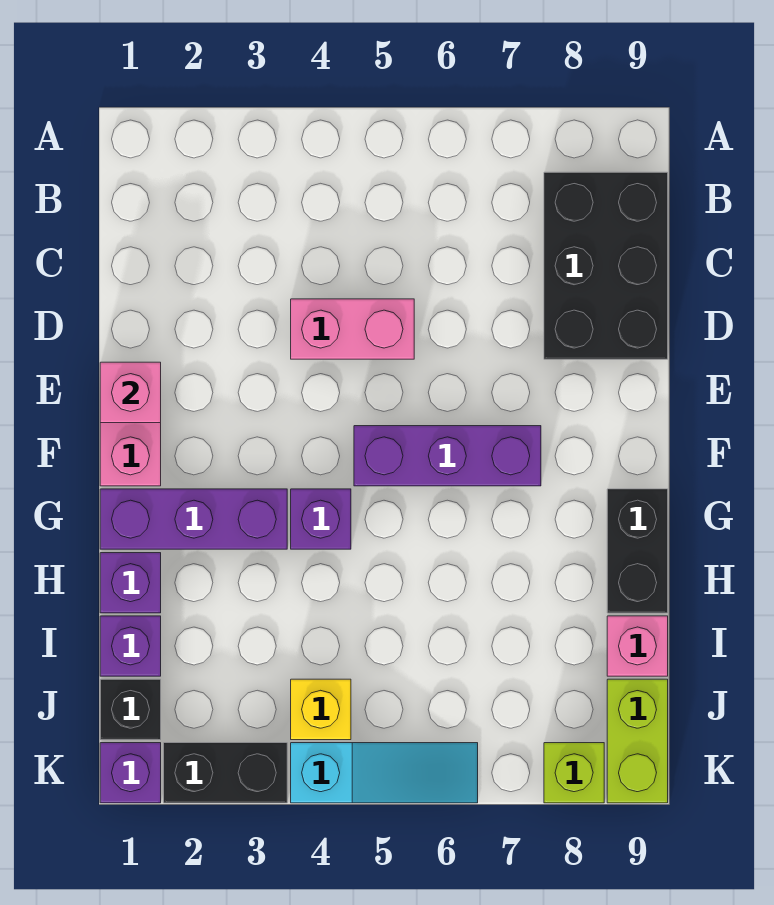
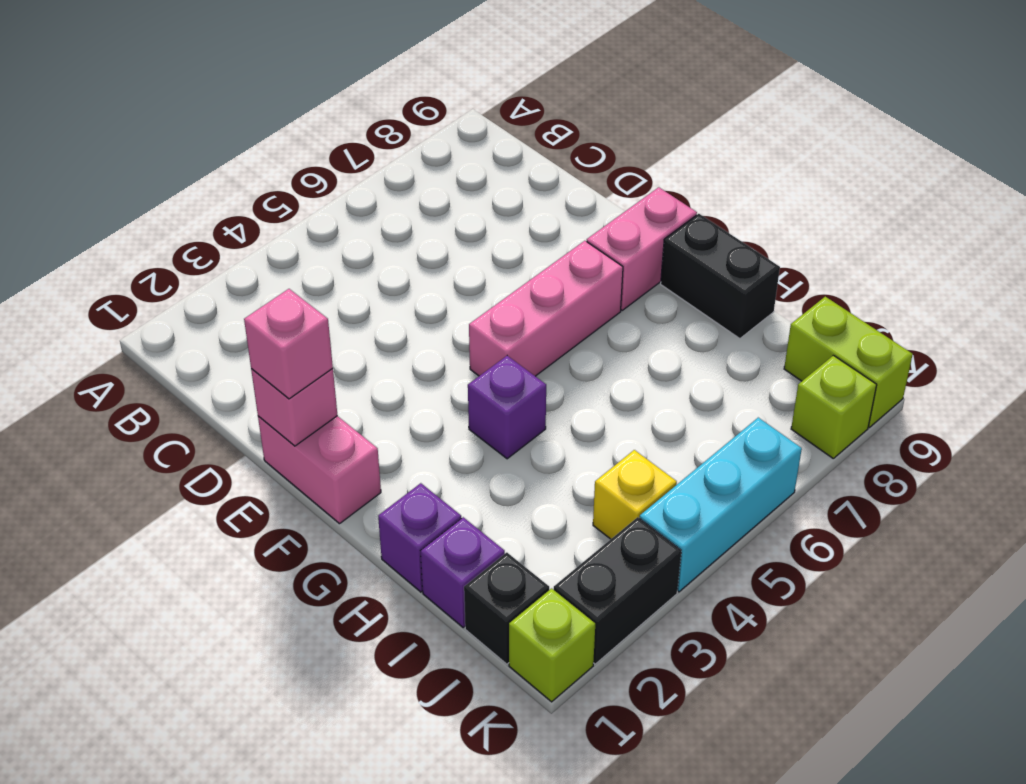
black 2x3 brick [544,172,668,359] -> none
pink 1x2 brick [291,299,414,359] -> pink 1x2 brick moved to [587,187,697,310]
purple 1x3 brick [354,426,541,486] -> pink 1x3 brick [469,241,623,376]
purple 1x3 brick [100,489,287,549] -> none
pink 1x1 brick [607,616,668,676] -> pink 1x1 brick moved to [244,289,333,399]
purple 1x1 brick [100,743,161,803] -> lime 1x1 brick [509,588,595,702]
cyan 1x3 slope [291,743,478,803] -> cyan 1x3 brick [640,418,802,592]

